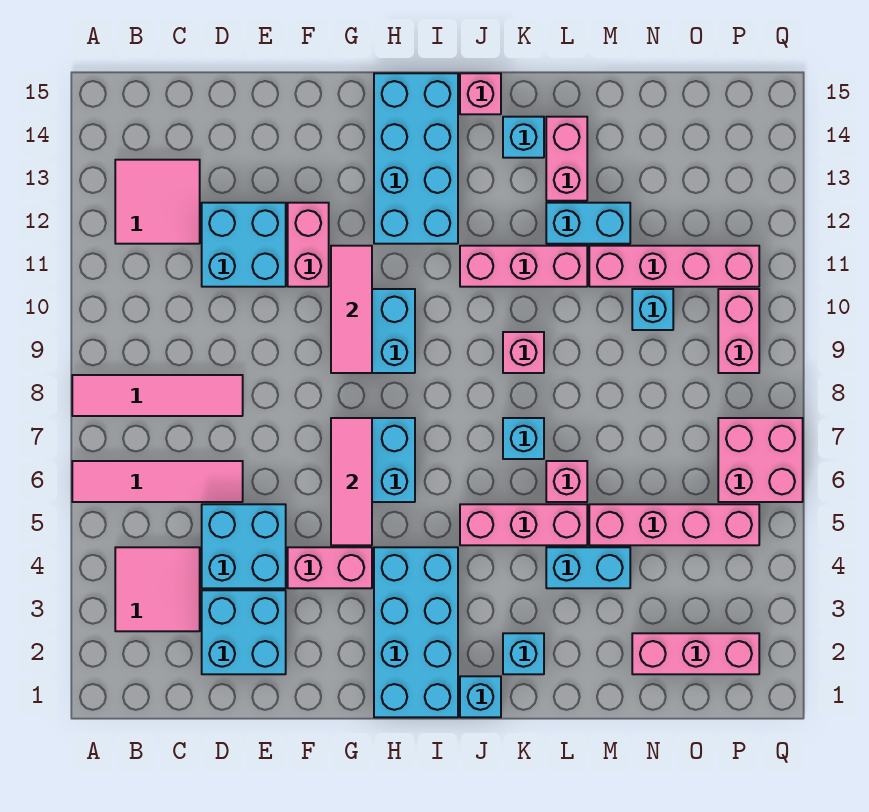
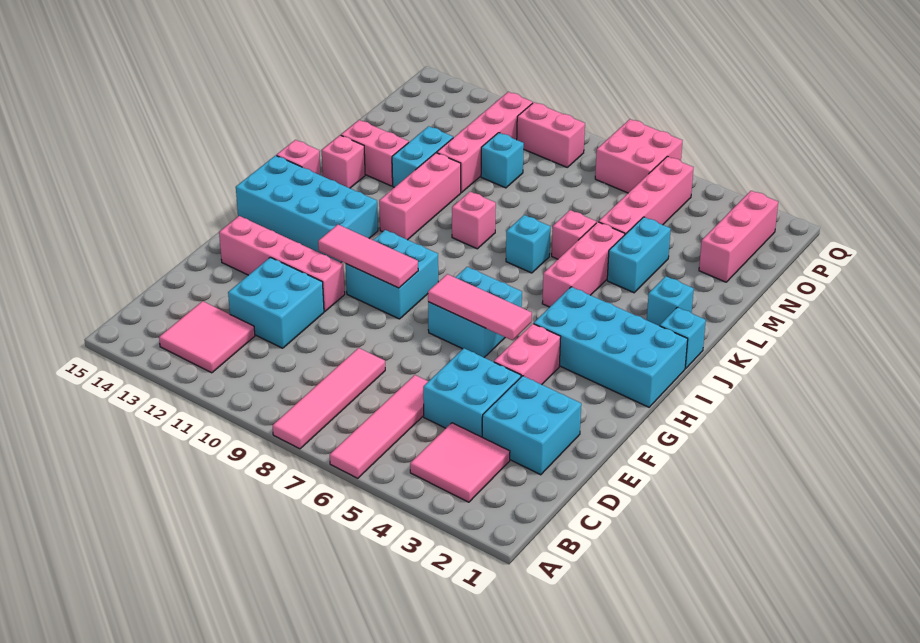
pink 1x2 brick [288,203,329,287] -> pink 1x4 brick [219,216,345,311]
cyan 1x1 brick [503,117,544,158] -> pink 1x1 brick [322,135,365,188]

